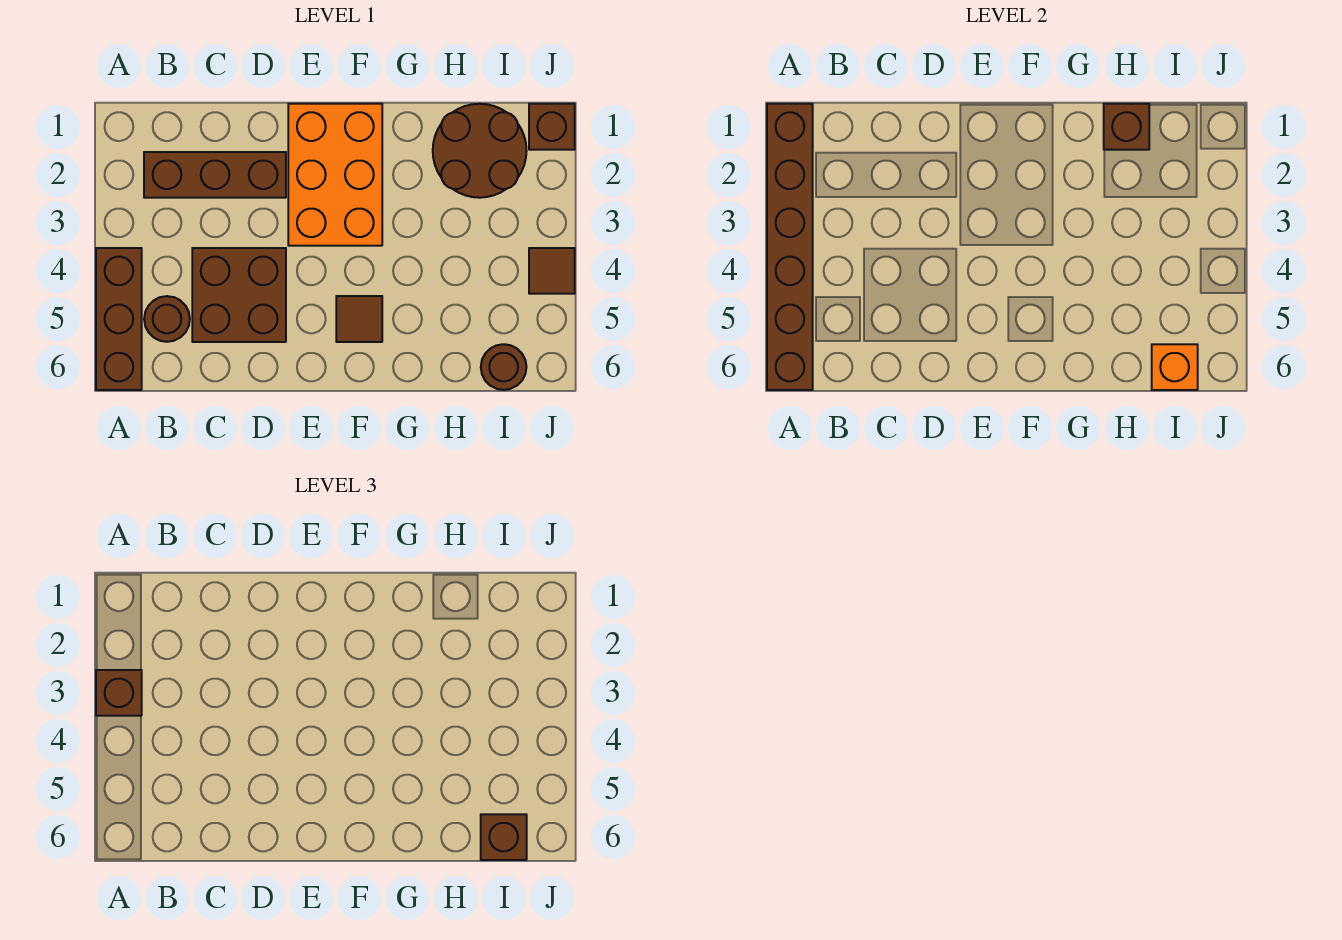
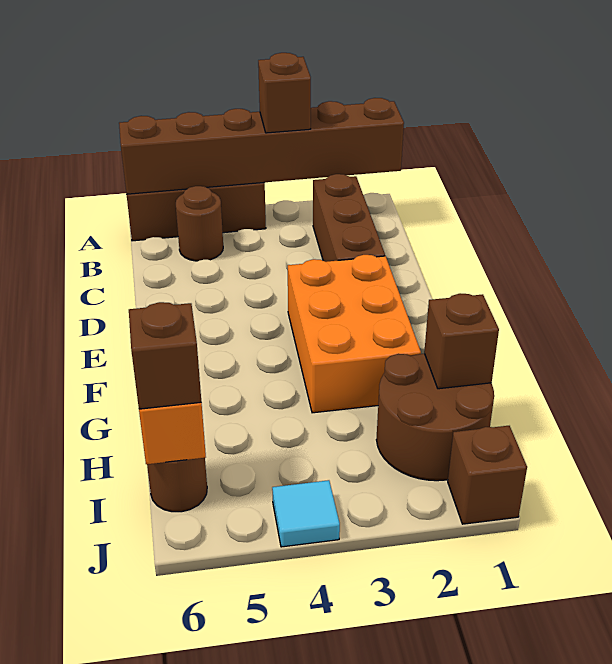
brown 2x2 brick [192,248,286,342] -> none
orange 2x3 brick [288,104,382,246] -> orange 2x3 brick turned to [288,255,421,413]
brown 1x1 tile [336,296,382,342] -> none
brown 1x1 tile [529,248,575,294] -> cyan 1x1 tile [272,480,340,547]

